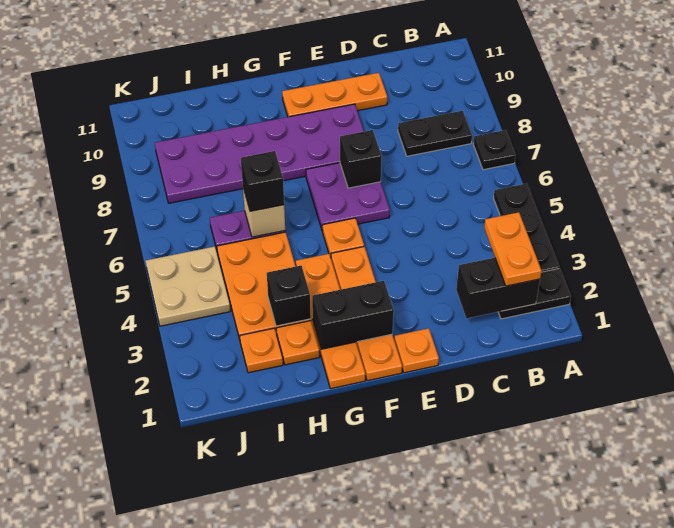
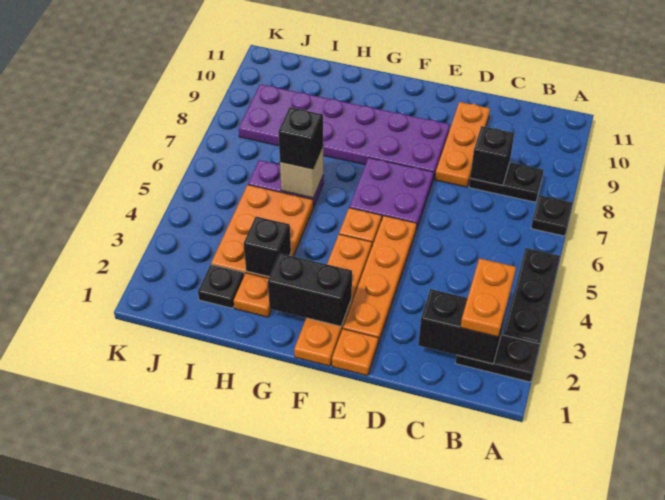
orange 1x3 plate [282,73,387,117] -> orange 1x3 plate turned to [435,102,490,187]
black 1x1 brick [340,130,382,188] -> black 1x1 brick moved to [470,126,514,185]
orange 1x4 plate [296,254,365,389] -> orange 1x4 plate moved to [343,216,417,343]
orange 1x1 plate [240,328,283,373] -> black 1x1 plate [198,265,244,308]
tan 2x2 plate [146,246,230,326] -> none

